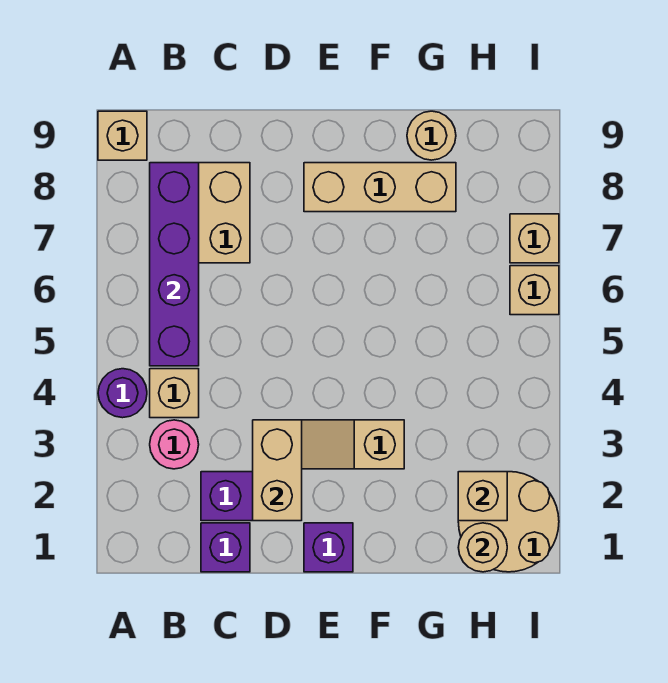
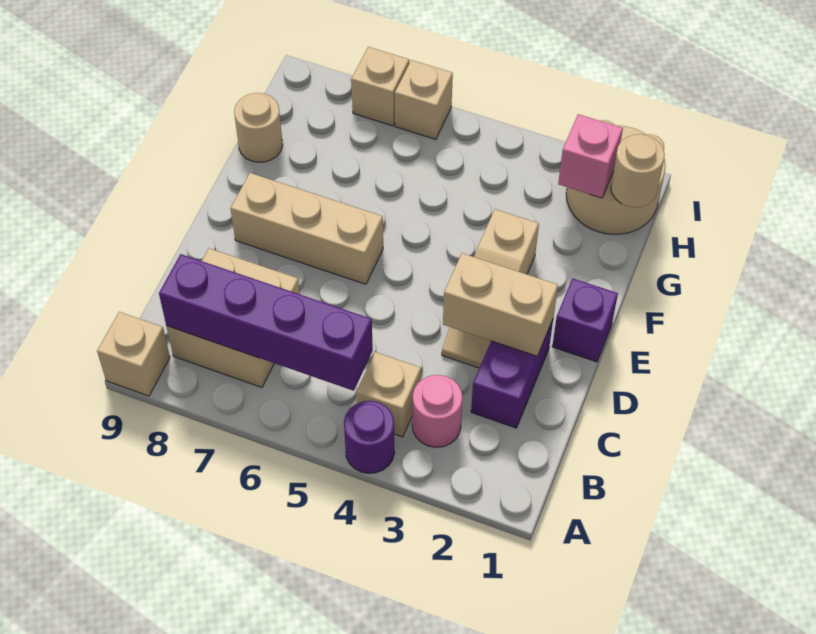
purple 1x1 brick [201,523,250,572] -> none
tan 1x3 brick [304,163,456,212] -> tan 1x3 brick turned to [230,173,383,284]
tan 1x1 brick [458,472,507,521] -> pink 1x1 brick [558,114,623,198]

